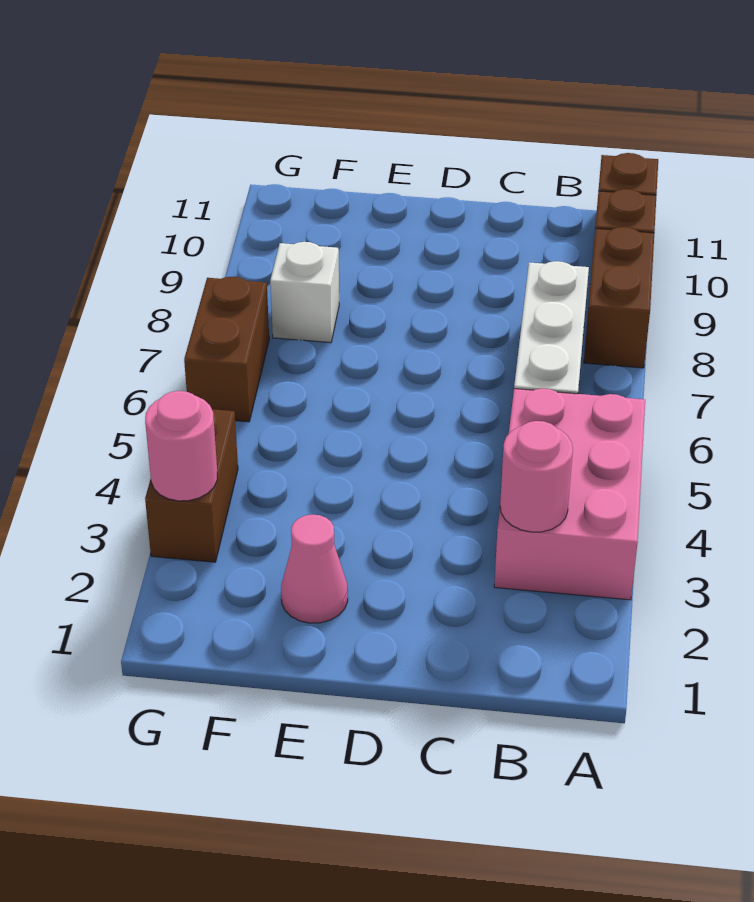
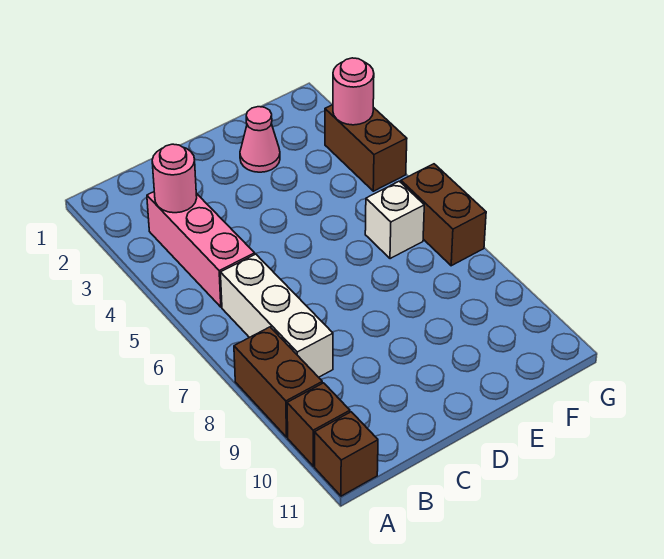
pink 2x3 brick [494,388,645,600] -> pink 1x3 brick [147,192,255,307]
white 1x1 brick [270,242,339,343] -> white 1x1 brick moved to [365,181,424,259]

